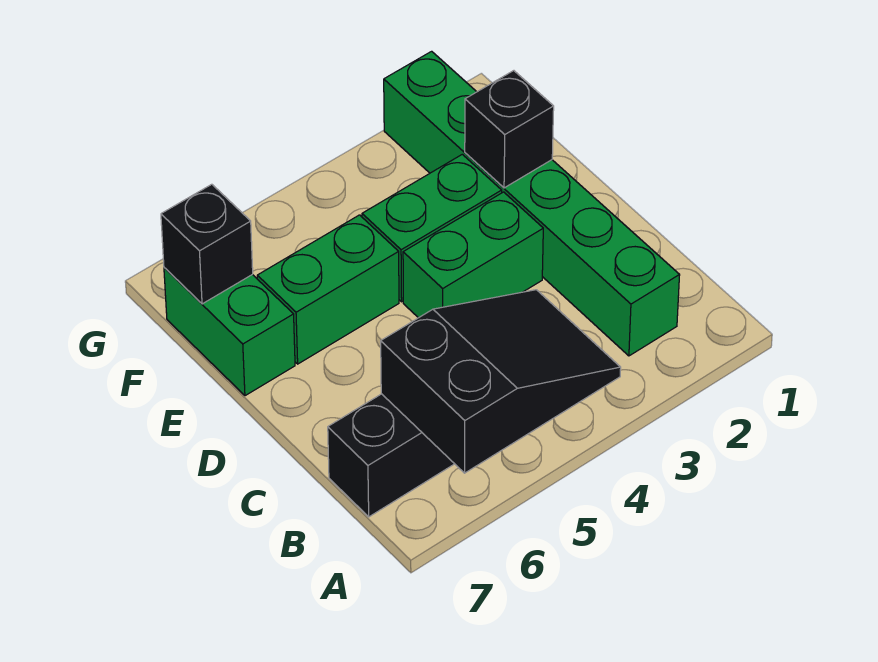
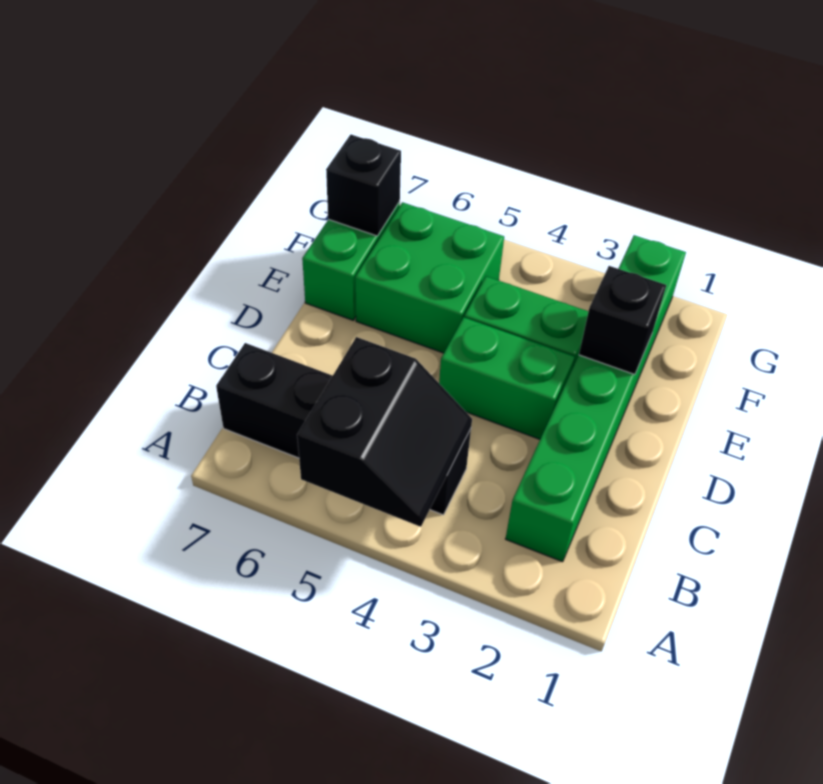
black 2x3 slope [381,290,621,473] -> black 2x2 slope [297,337,472,527]
green 1x2 brick [257,215,399,364] -> green 2x2 brick [355,202,504,353]

